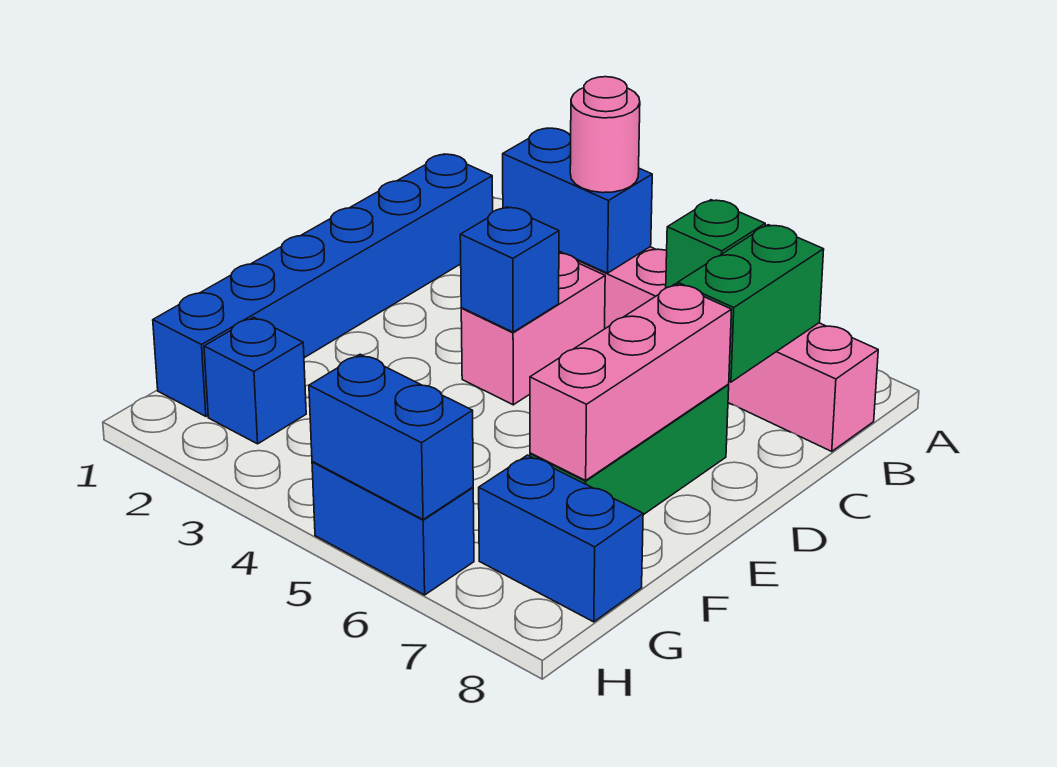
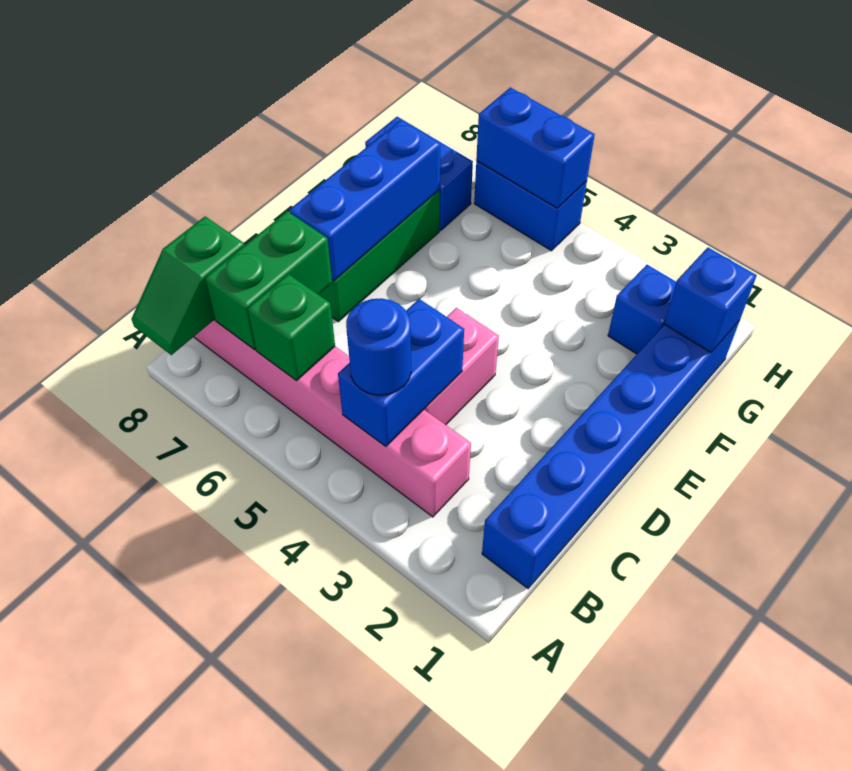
none -> green 1x2 slope [132,216,244,355]
blue 1x2 brick [503,128,652,273] -> blue 1x2 brick turned to [338,299,464,446]
pink 1x1 round brick [570,77,640,193] -> blue 1x1 round brick [346,298,411,395]
blue 1x1 brick [460,207,559,332] -> blue 1x1 brick moved to [664,248,757,352]
pink 1x3 brick [530,284,732,480] -> blue 1x3 brick [289,120,441,281]

